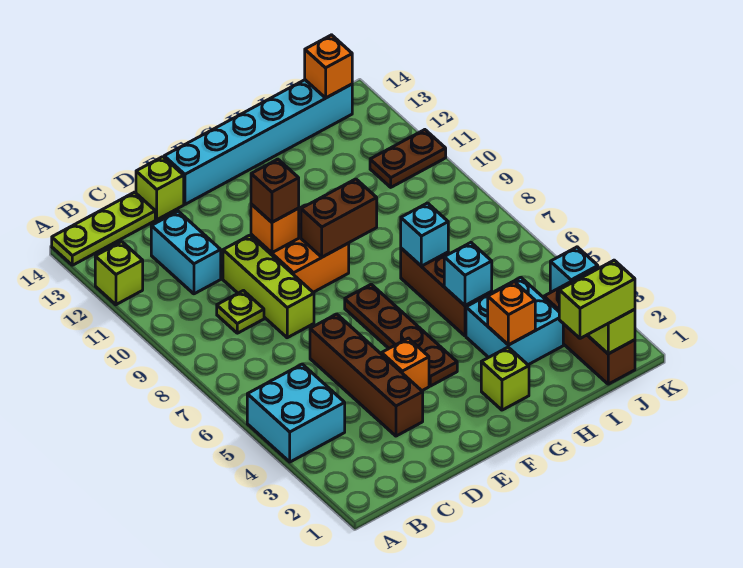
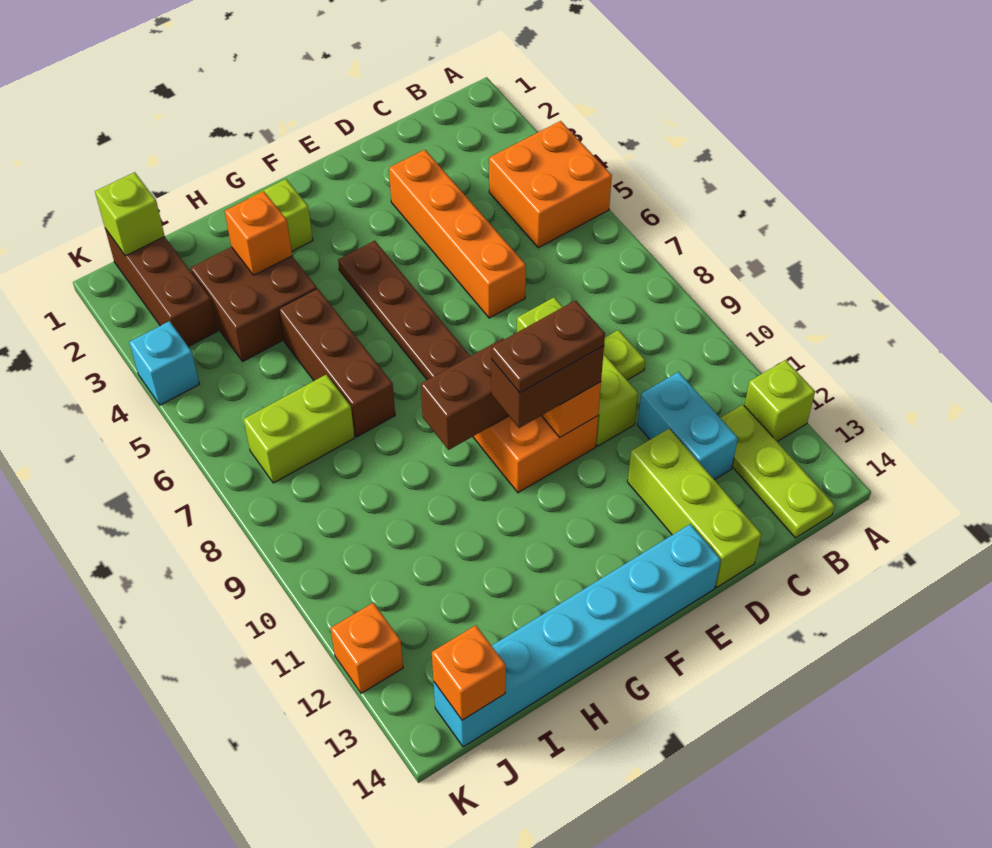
cyan 2x2 brick [247,364,345,462] -> orange 2x2 brick [489,121,612,248]
lime 1x3 plate [52,192,155,265] -> lime 1x3 plate turned to [721,405,835,538]
brown 1x4 brick [310,314,423,436] -> orange 1x4 brick [389,150,526,318]
lime 1x1 brick [136,157,184,220] -> lime 1x3 brick [628,429,762,587]
orange 1x1 brick [382,338,429,391] -> orange 1x1 brick moved to [330,603,403,693]
brown 1x1 brick [251,159,299,222] -> brown 1x2 brick [491,346,604,428]
cyan 2x2 brick [466,277,563,365] -> brown 2x2 brick [191,247,317,361]
cyan 1x1 brick [444,243,492,306] -> none
cyan 1x1 brick [401,203,448,266] -> none
lime 1x2 brick [559,260,635,338] -> lime 1x2 brick moved to [244,375,355,483]
brown 1x2 plate [370,130,446,187] -> brown 1x2 plate moved to [491,300,605,393]

